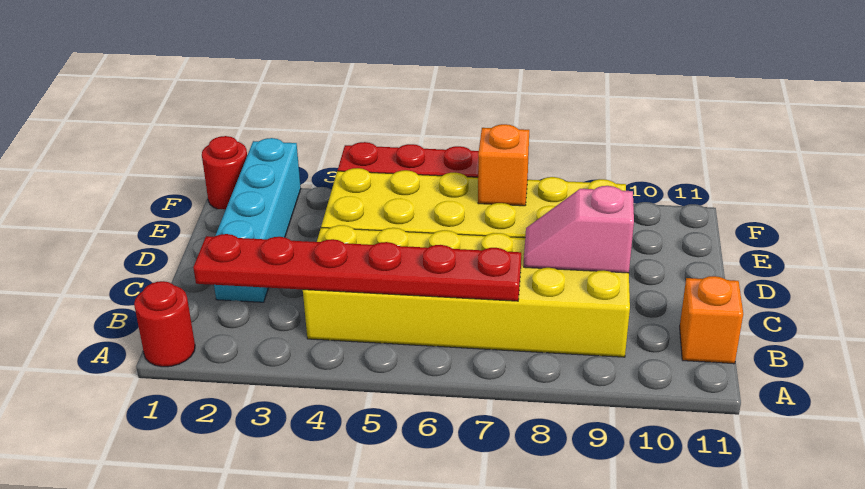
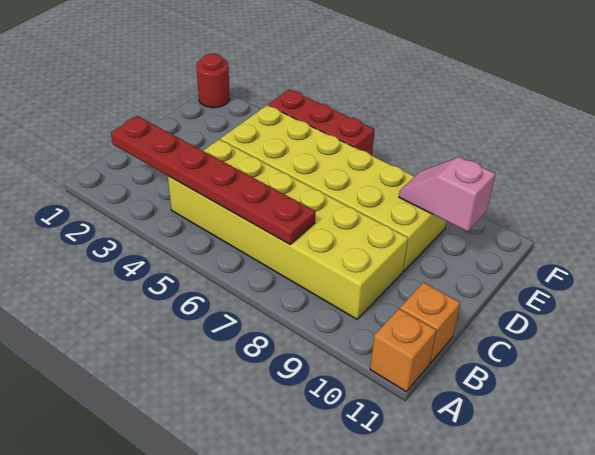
red 1x1 round brick [134,281,195,367] -> none
cyan 1x4 brick [214,138,301,302] -> none
pink 1x2 slope [524,186,634,273] -> pink 1x2 slope moved to [399,157,496,232]
orange 1x1 brick [478,124,529,206] -> orange 1x1 brick moved to [370,309,436,392]

